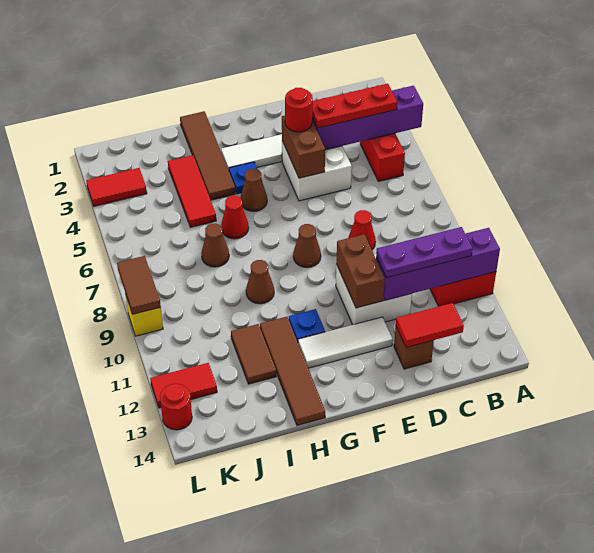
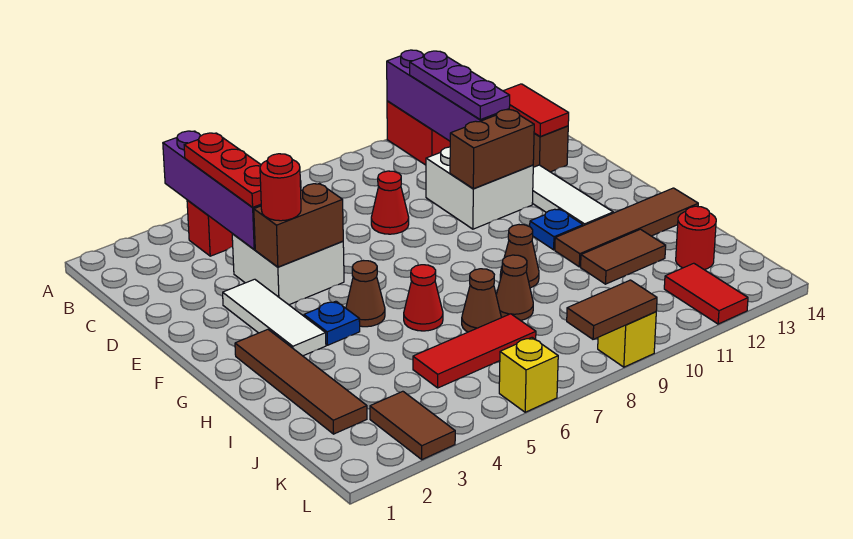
brown 1x1 cone [293,224,321,268] -> brown 1x1 cone moved to [496,255,533,321]
brown 1x4 tile [180,111,236,200] -> brown 1x4 tile turned to [235,329,367,434]
red 1x3 tile [168,155,216,227] -> red 1x3 tile moved to [413,314,536,388]
red 1x2 tile [86,168,147,206] -> brown 1x2 tile [370,391,455,459]
none -> yellow 1x1 brick [499,338,558,412]
red 1x1 round brick [160,384,192,430] -> red 1x1 round brick moved to [676,206,716,270]

